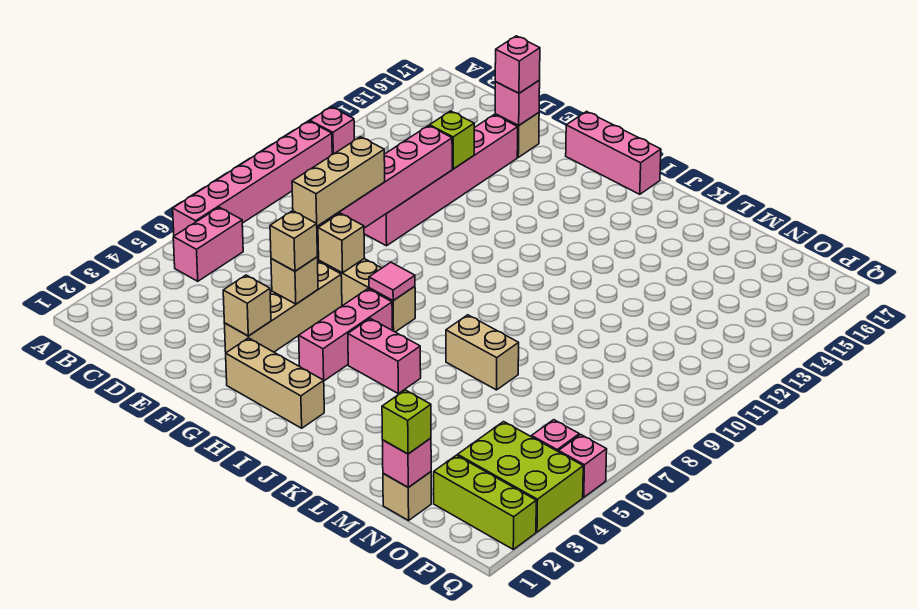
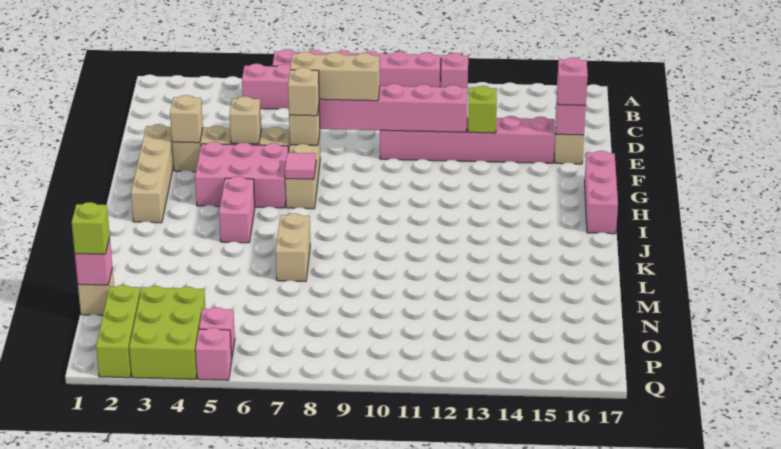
tan 1x1 brick [270,211,317,271] -> tan 1x1 brick moved to [288,68,319,116]
tan 1x3 brick [226,338,324,428] -> tan 1x4 brick [131,124,174,223]
pink 1x3 brick [299,289,392,381] -> pink 2x3 brick [195,142,289,208]

